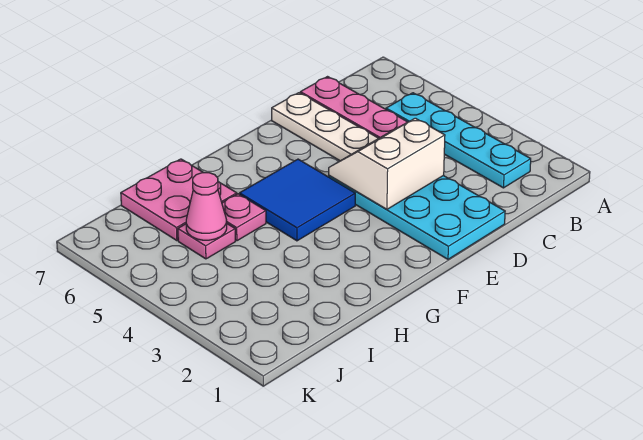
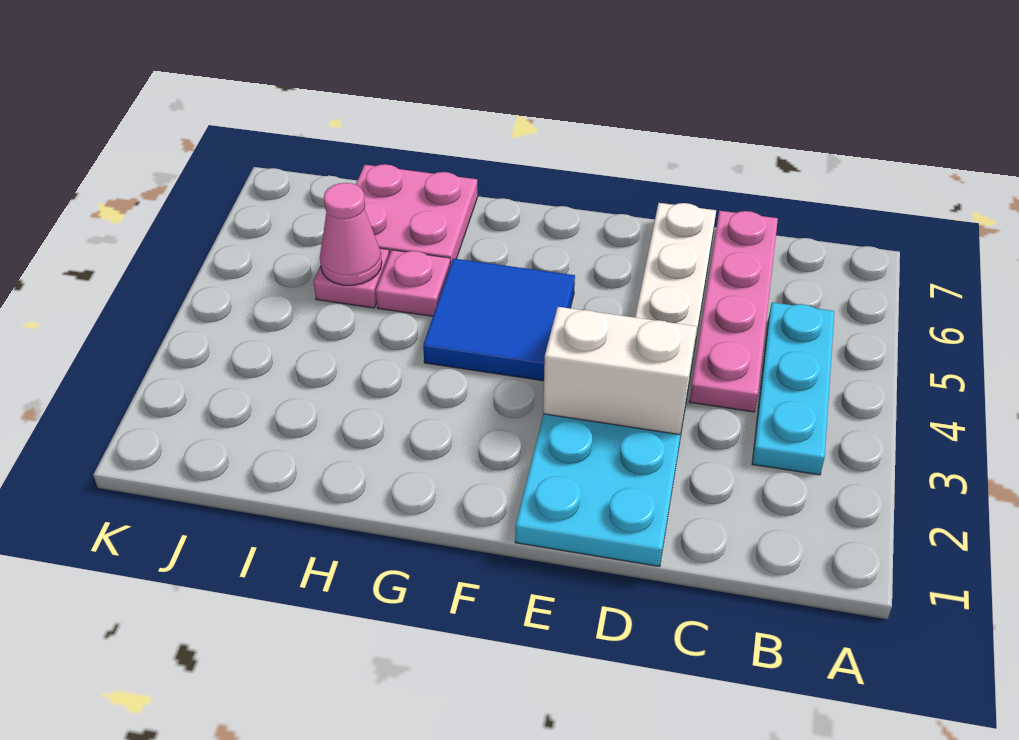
cyan 1x4 plate [386,93,531,188] -> cyan 1x3 plate [752,302,834,475]

